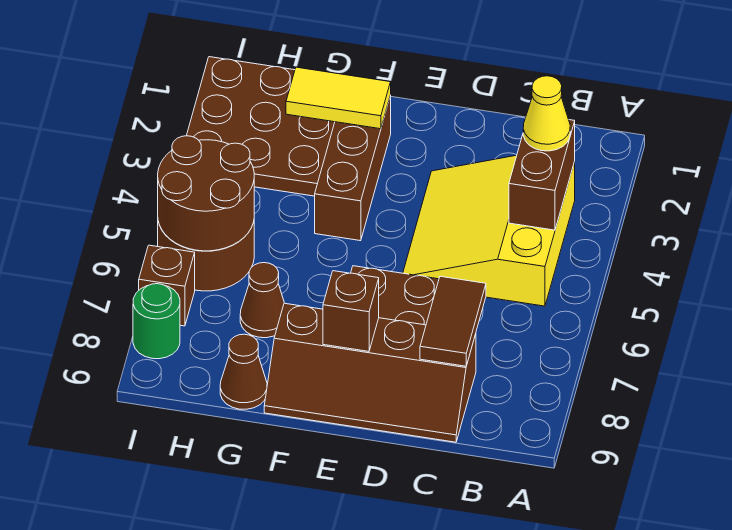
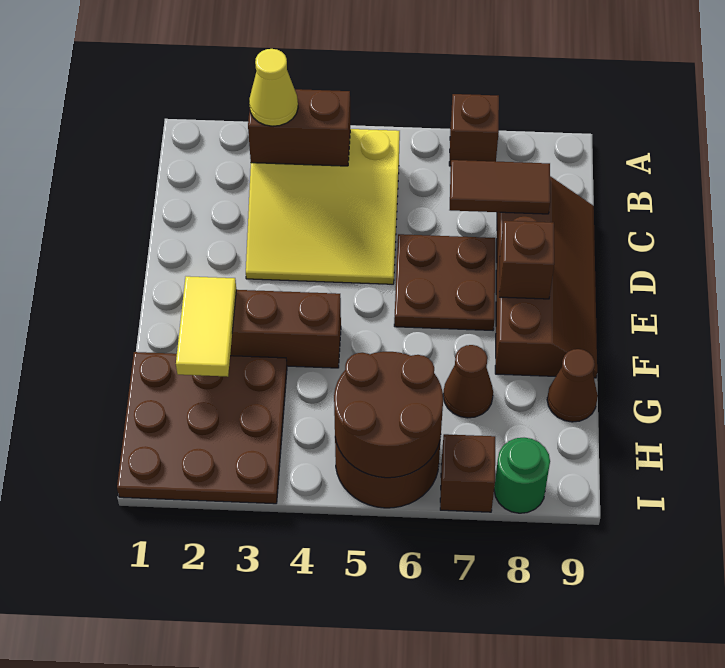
none -> brown 1x1 brick [449,94,499,166]

